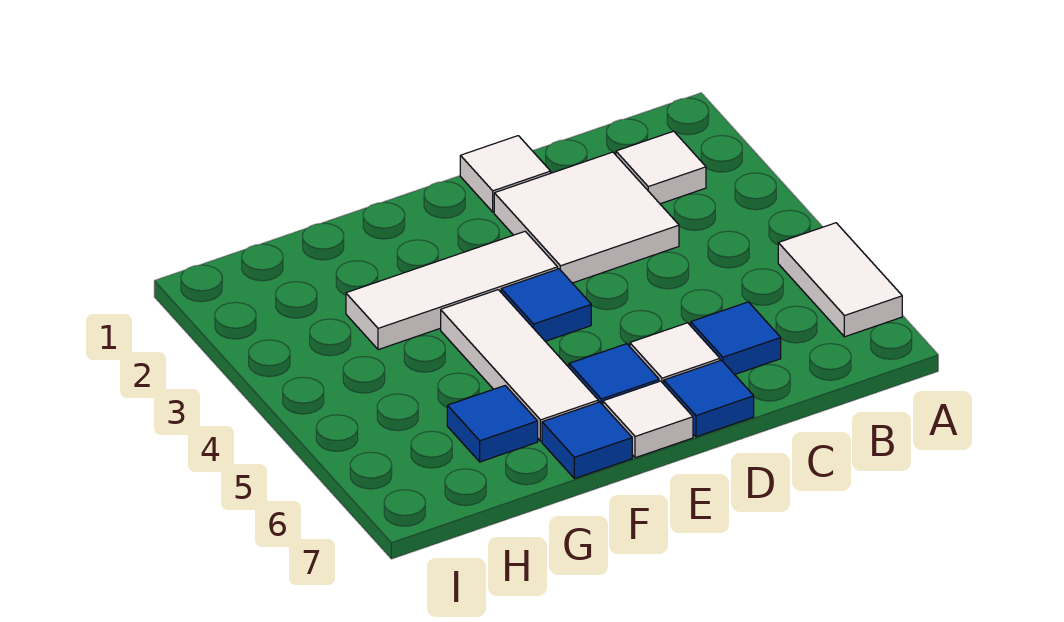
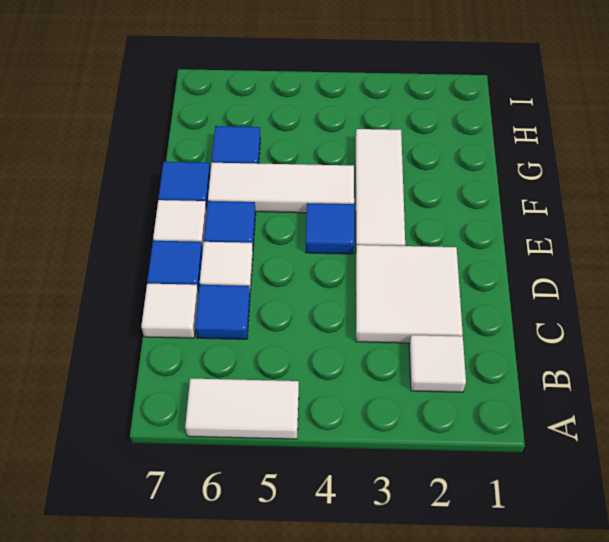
white 1x1 tile [460,136,551,212] -> white 1x1 tile moved to [141,284,198,338]

